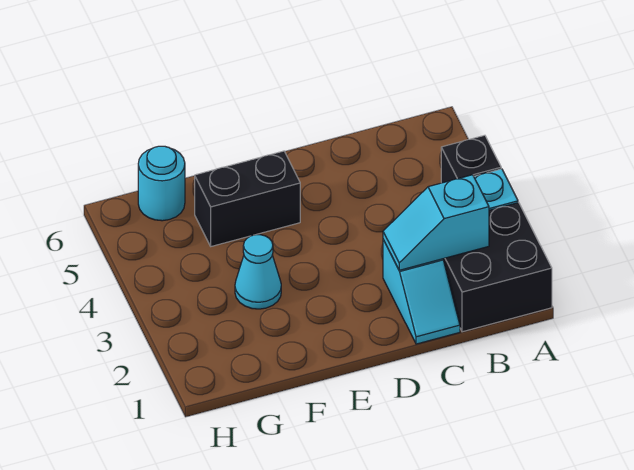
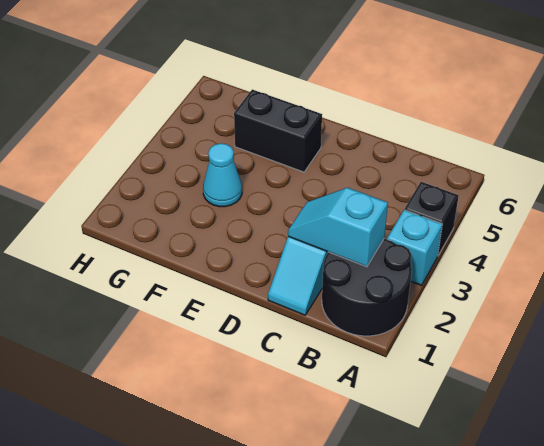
black 2x2 brick [443,203,552,332] -> black 2x2 round brick [322,238,412,336]
cyan 1x1 round brick [138,146,185,221] -> none

